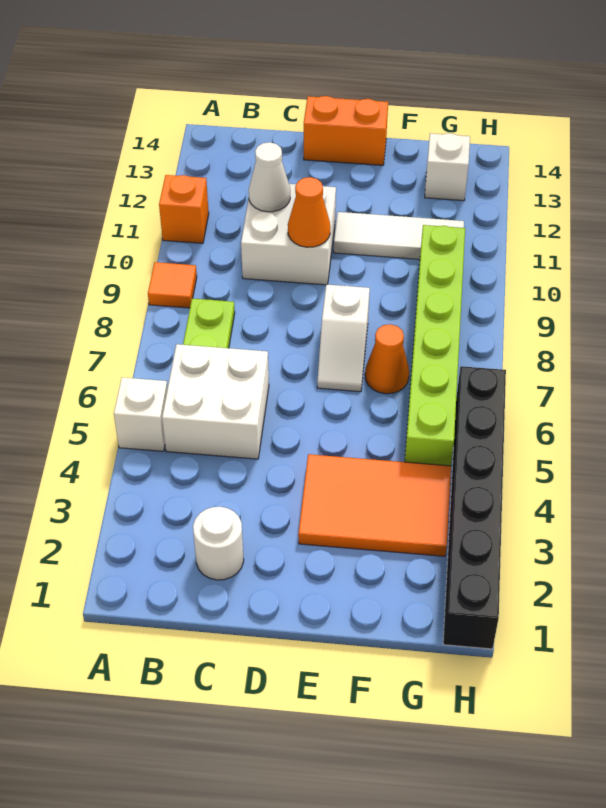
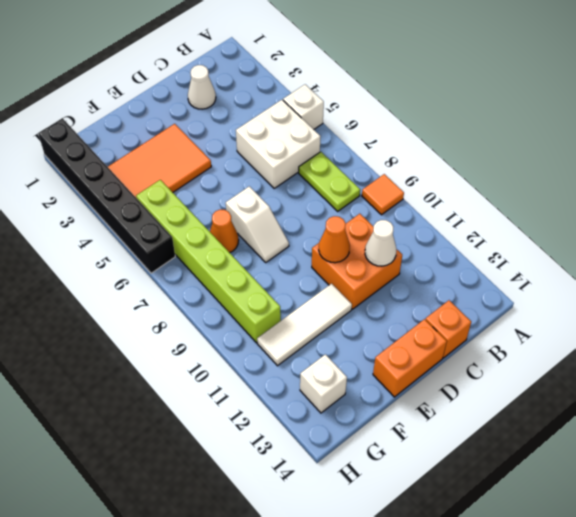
orange 1x1 brick [159,175,209,243] -> orange 1x1 brick moved to [425,300,471,358]
white 1x1 round brick [193,507,244,580] -> white 1x1 cone [188,65,216,109]
white 2x2 brick [241,184,336,285] -> orange 2x2 brick [312,214,402,309]
white 1x2 slope [317,284,370,392] -> white 1x2 slope turned to [226,186,289,262]

